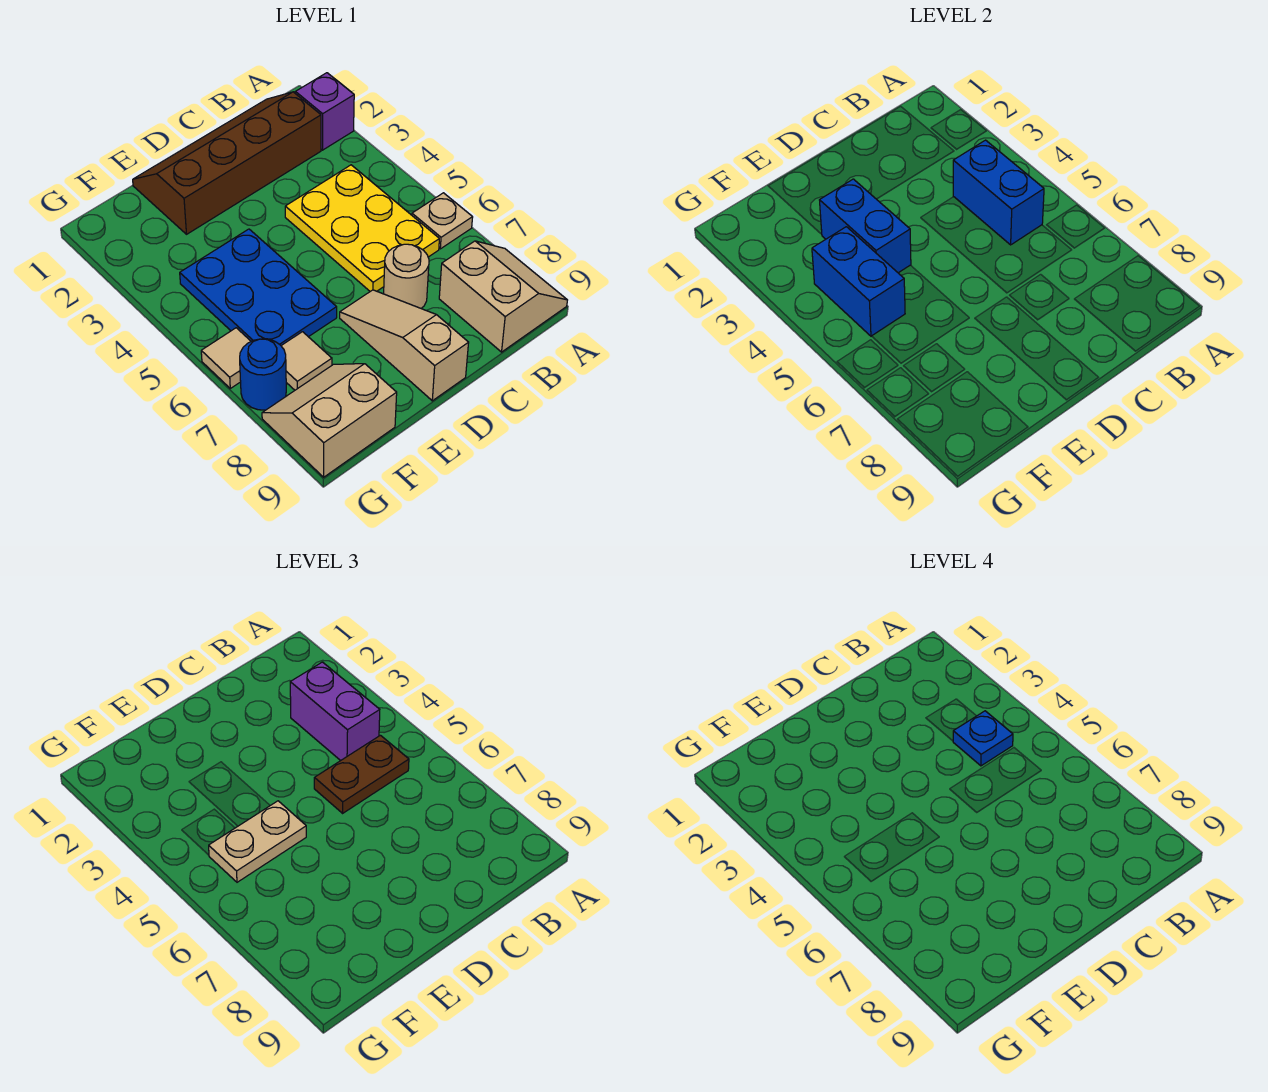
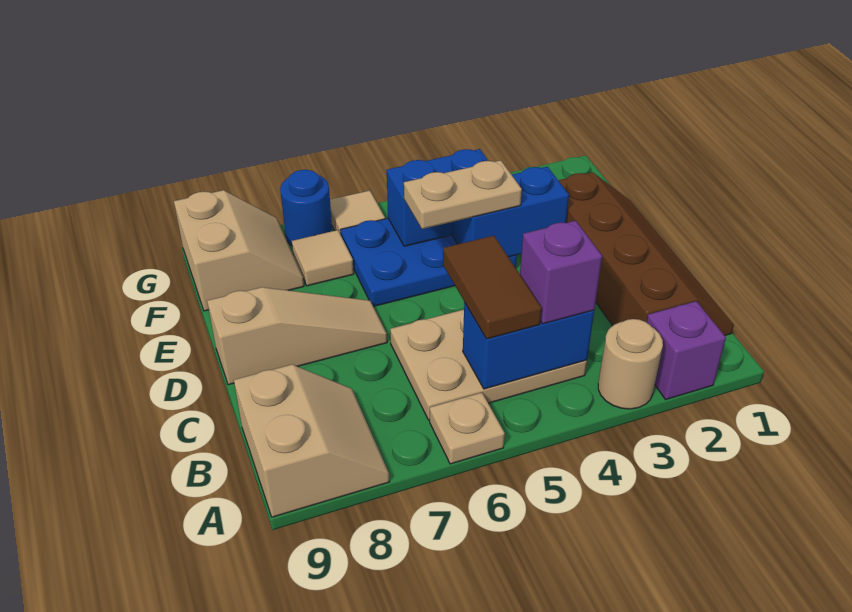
tan 2x2 slope [439,241,567,352] -> tan 2x2 slope turned to [234,365,390,517]
purple 1x2 brick [290,662,380,761] -> purple 1x1 brick [520,221,602,324]
yellow 2x3 plate [285,165,439,291] -> tan 2x3 plate [390,310,587,420]
blue 1x1 plate [953,711,1013,766] -> none
brown 1x2 plate [314,735,409,813] -> brown 1x2 tile [443,236,541,339]
tan 1x1 round brick [384,244,429,308] -> tan 1x1 round brick moved to [598,319,663,409]
tan 1x2 plate [209,801,306,882] -> tan 1x2 plate turned to [404,160,522,229]

